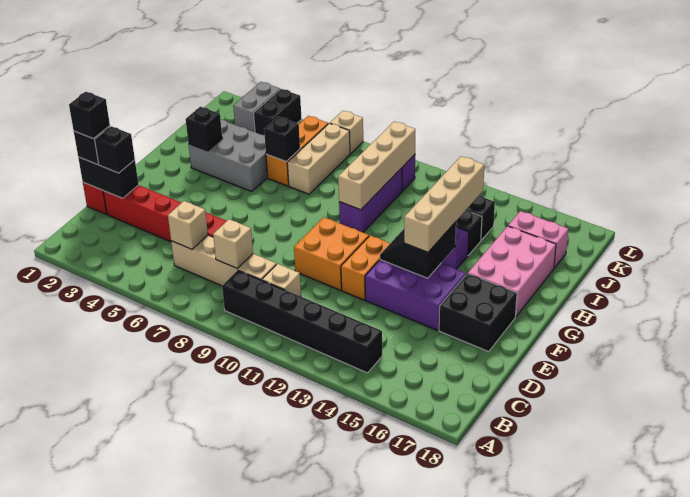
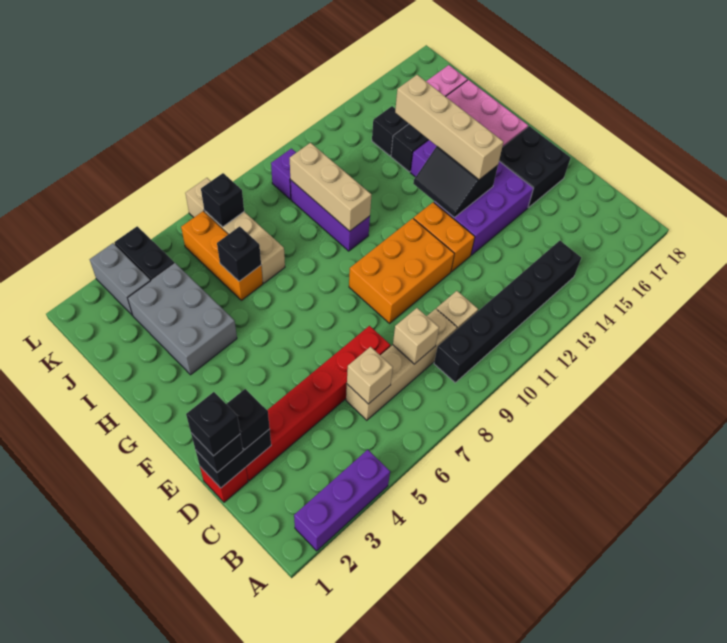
none -> purple 1x3 brick [294,450,390,551]
orange 2x2 brick [294,217,369,290] -> orange 2x3 brick [349,218,454,323]
grey 2x3 brick [188,120,268,192] -> grey 2x3 brick turned to [128,263,237,375]
black 1x1 brick [186,107,222,151] -> black 1x1 brick moved to [201,173,244,227]
tan 1x4 brick [338,122,415,210] -> tan 1x3 brick [290,143,371,231]

